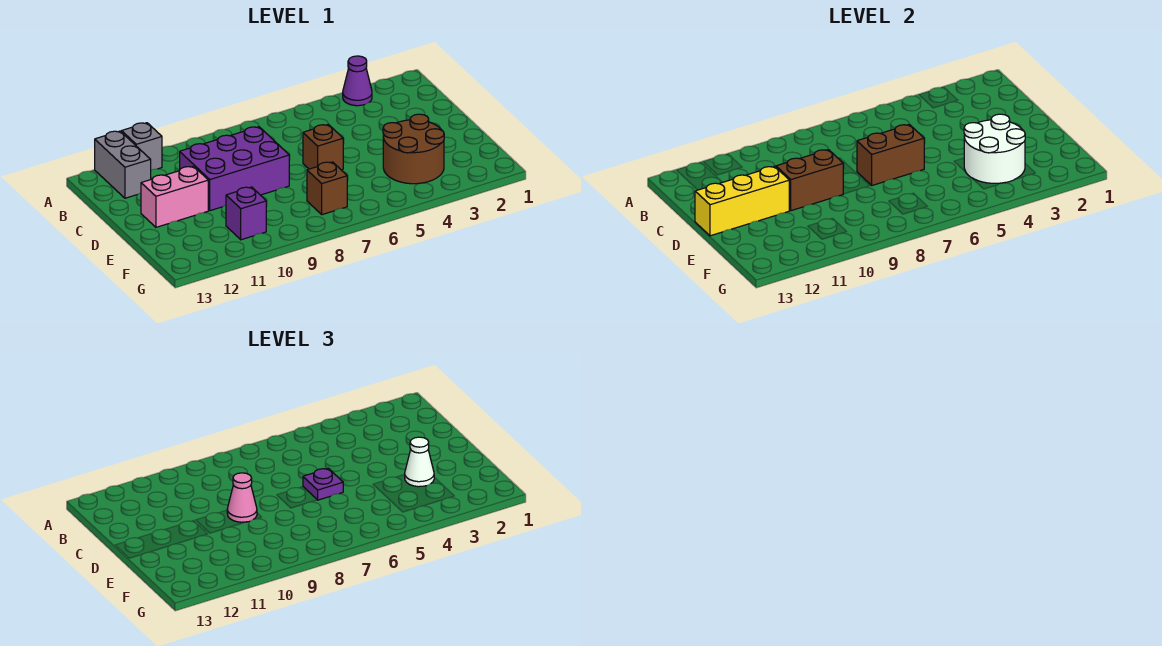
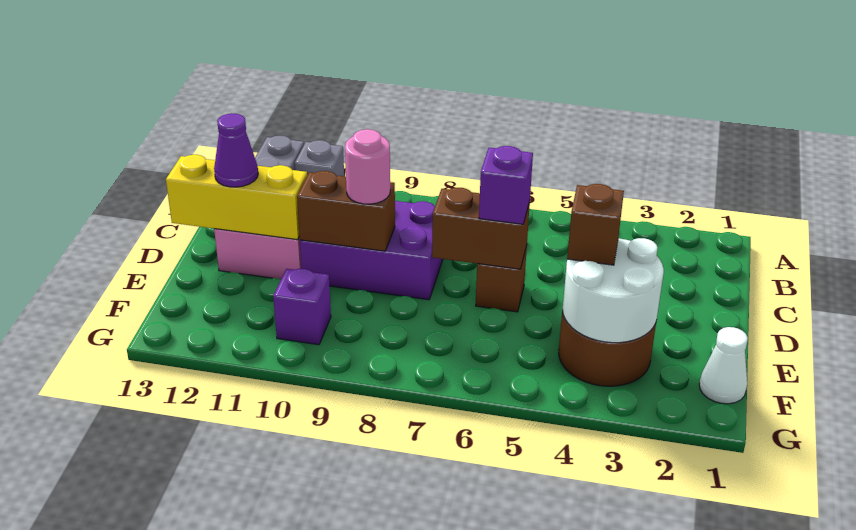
purple 1x1 cone [343,56,372,106] -> purple 1x1 cone moved to [214,113,258,187]
purple 1x1 plate [303,468,343,500] -> purple 1x1 brick [479,146,533,224]
pink 1x1 cone [227,473,257,522] -> pink 1x1 round brick [345,129,390,204]
white 1x1 cone [405,437,434,487] -> white 1x1 cone moved to [699,327,748,404]
brown 1x1 brick [307,162,347,215] -> brown 1x1 brick moved to [567,184,624,265]

